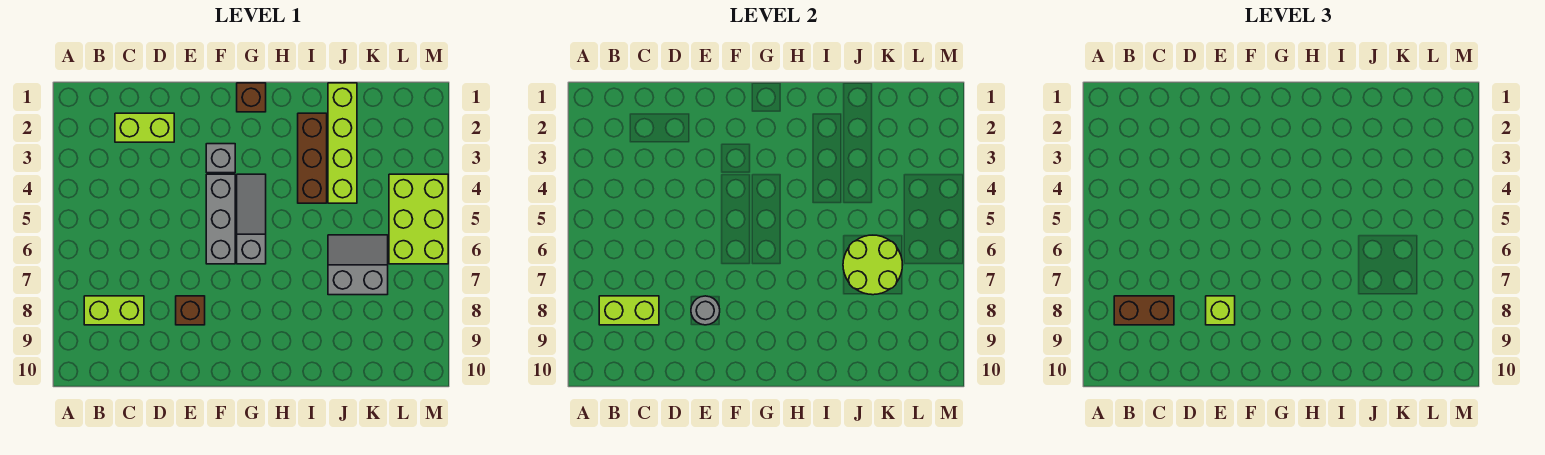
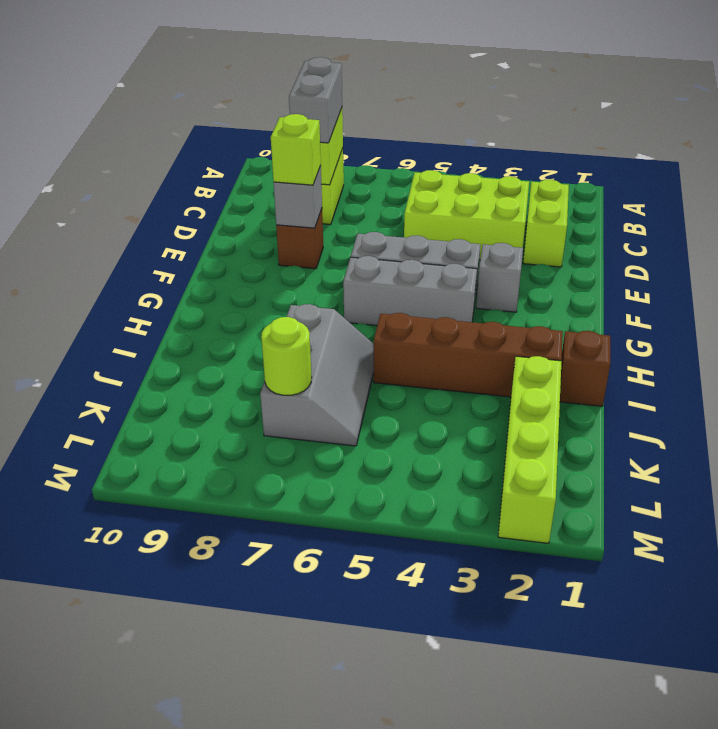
brown 1x2 brick [1114,296,1174,325] -> grey 1x2 brick [289,57,342,143]
grey 1x1 round brick [691,296,720,325] -> grey 1x1 brick [274,166,322,228]
brown 1x1 brick [237,83,266,112] -> brown 1x1 brick moved to [560,331,610,406]
grey 1x3 slope [237,174,266,264] -> grey 1x3 brick [343,256,477,325]
brown 1x3 brick [298,113,327,203] -> brown 1x4 brick [373,313,563,397]
lime 1x4 brick [328,83,357,203] -> lime 1x4 brick turned to [498,356,561,543]
grey 2x2 slope [328,235,388,295] -> grey 2x3 slope [260,304,374,446]
lime 2x2 round brick [843,235,902,295] -> lime 1x1 round brick [261,317,312,395]
lime 2x3 brick [389,174,448,264] -> lime 2x3 brick moved to [404,170,529,260]

